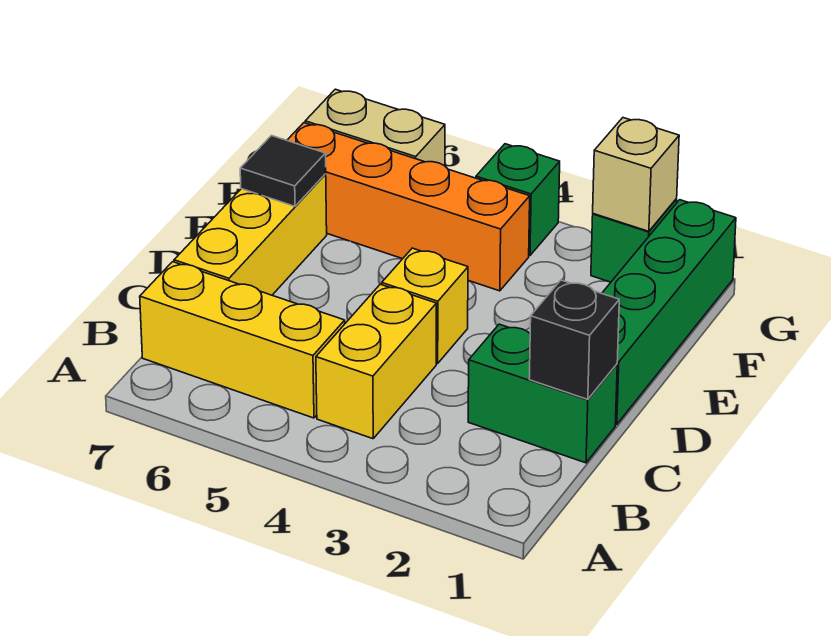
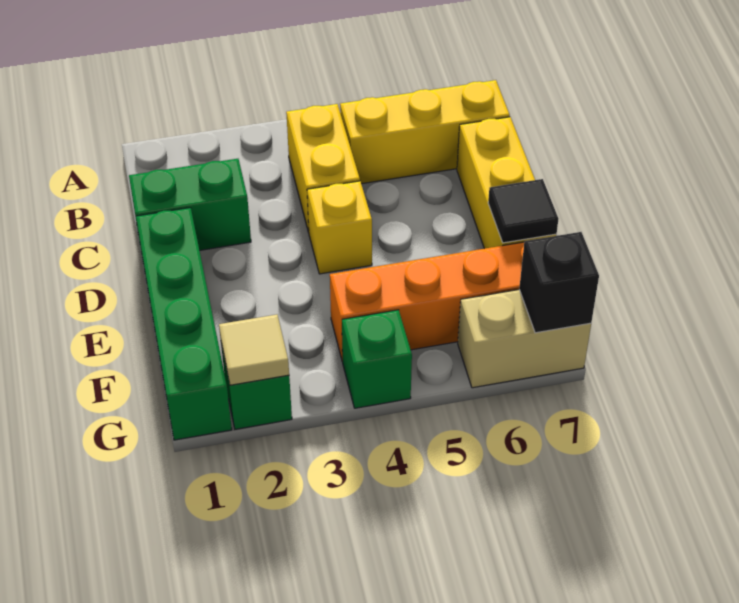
black 1x1 brick [529,280,619,399] -> black 1x1 brick moved to [519,232,599,333]
tan 1x1 brick [593,118,679,231] -> tan 1x1 tile [219,315,289,385]

